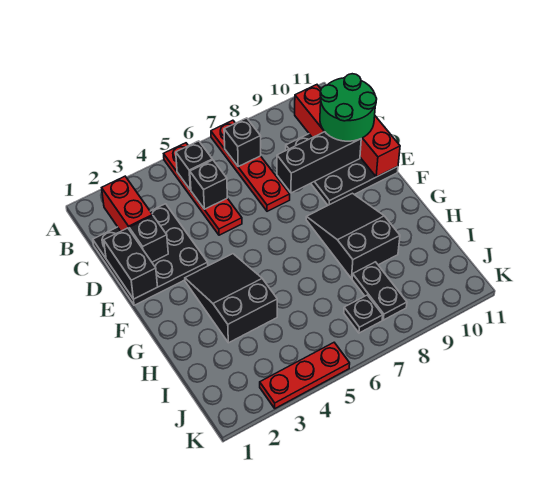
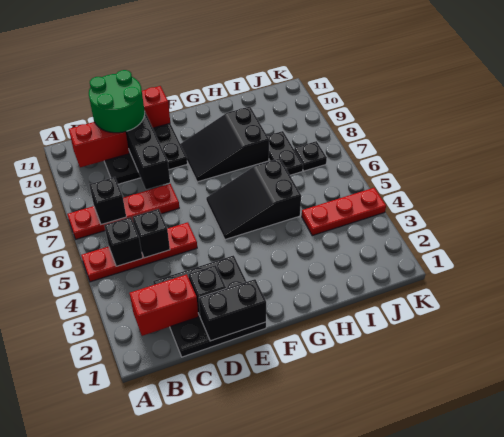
black 2x3 slope [185,254,277,343] -> black 2x3 slope moved to [206,158,301,240]
black 1x2 plate [352,262,407,320] -> black 1x2 plate turned to [267,131,303,175]
red 1x3 plate [260,343,350,408] -> red 1x3 plate turned to [302,188,386,235]

